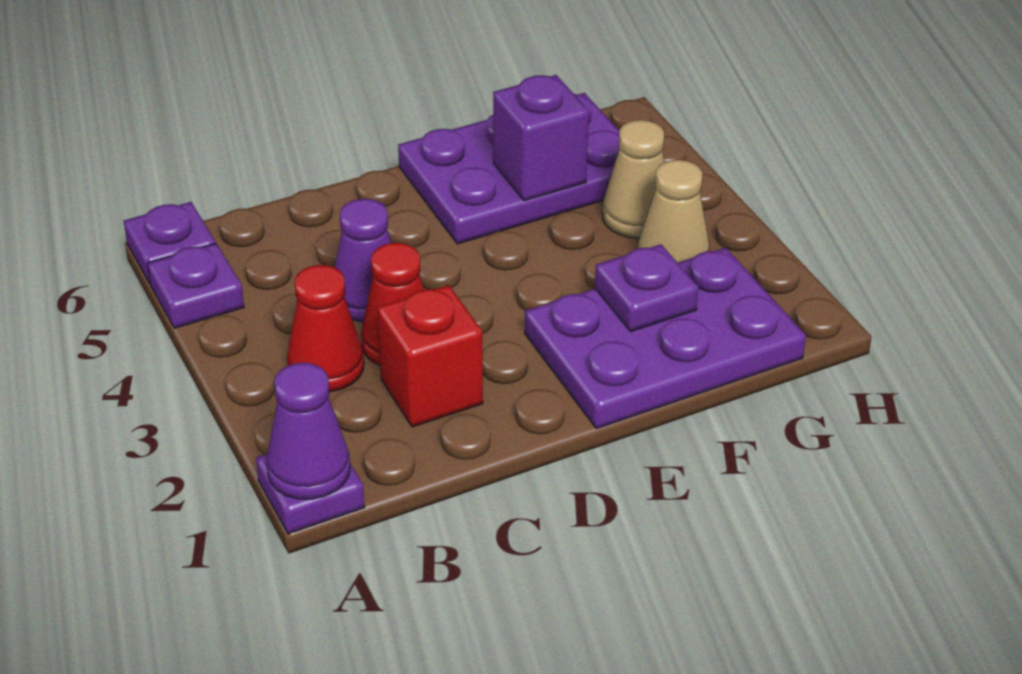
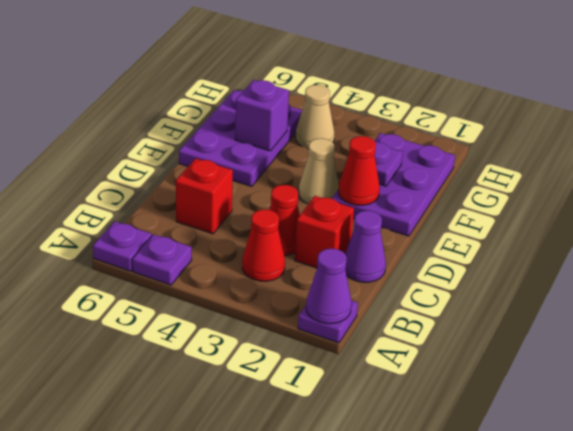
purple 1x1 cone [335,199,391,322] -> purple 1x1 cone moved to [345,211,386,282]
none -> red 1x1 brick [176,158,233,234]
none -> red 1x1 cone [338,136,380,205]
tan 1x1 cone [638,160,709,263] -> tan 1x1 cone moved to [299,138,339,204]

